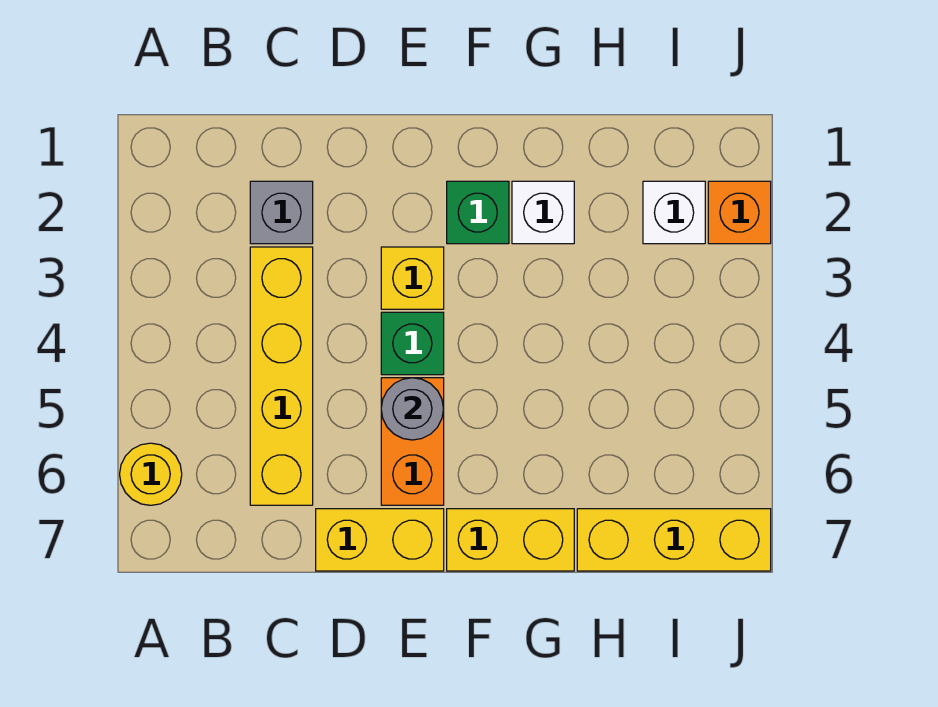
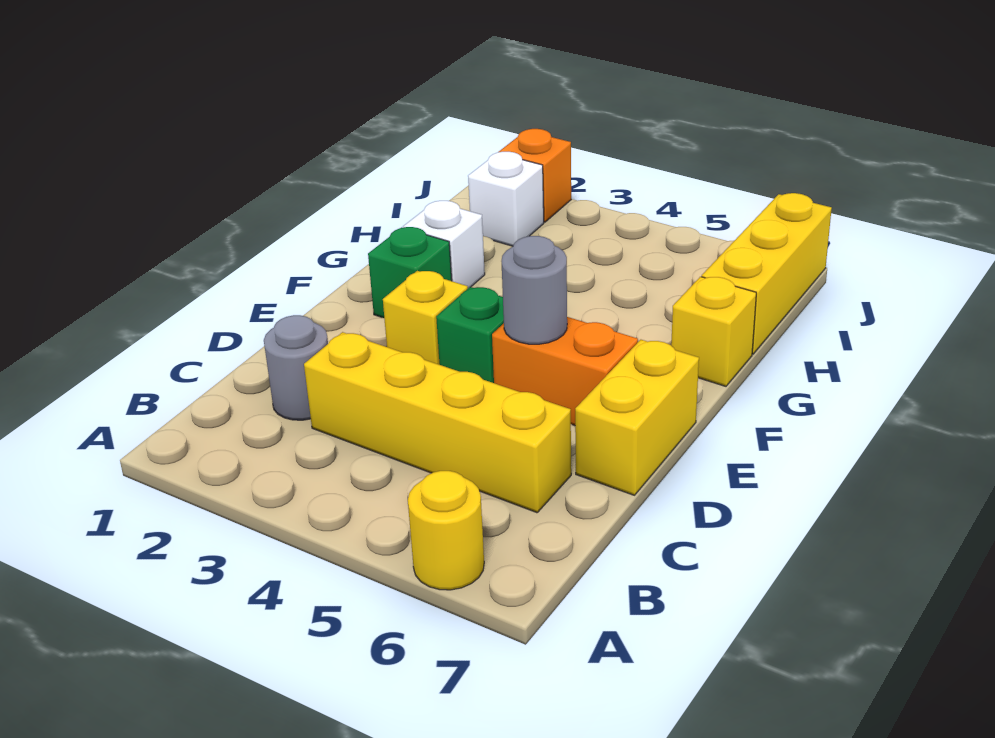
grey 1x1 brick [250,181,313,244] -> grey 1x1 round brick [264,315,328,420]
yellow 1x2 brick [447,509,574,571] -> yellow 1x1 brick [671,277,756,386]

